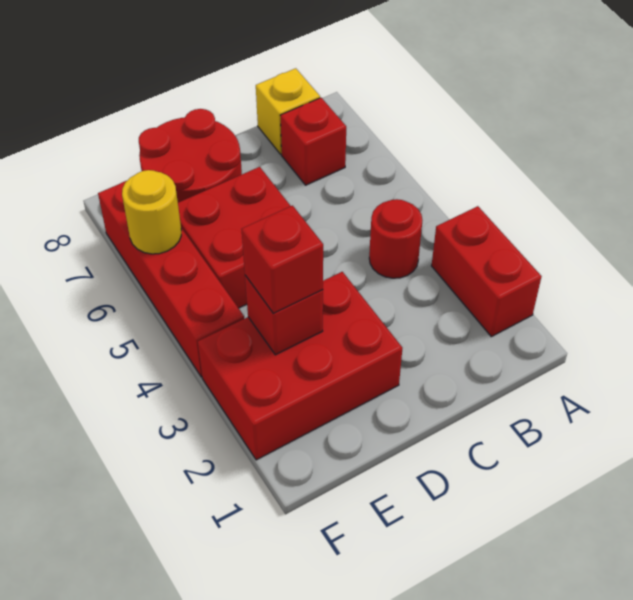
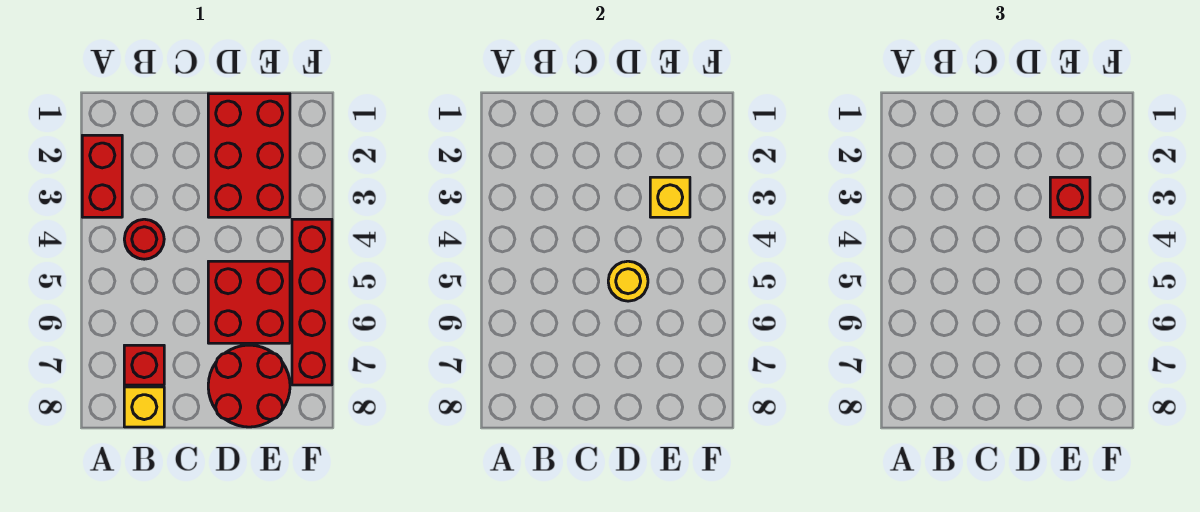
red 2x3 brick [198,272,402,460] -> red 2x3 brick turned to [208,94,290,217]
red 1x1 brick [245,275,323,355] -> yellow 1x1 brick [650,177,690,217]
yellow 1x1 round brick [122,170,181,254] -> yellow 1x1 round brick moved to [608,261,648,301]

